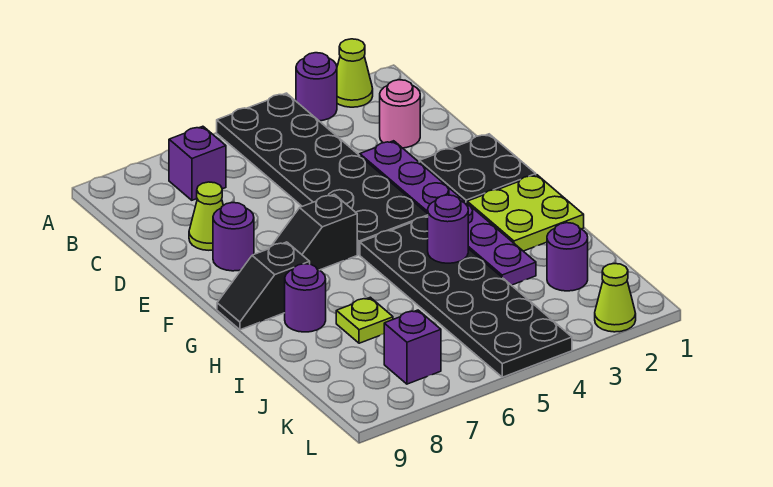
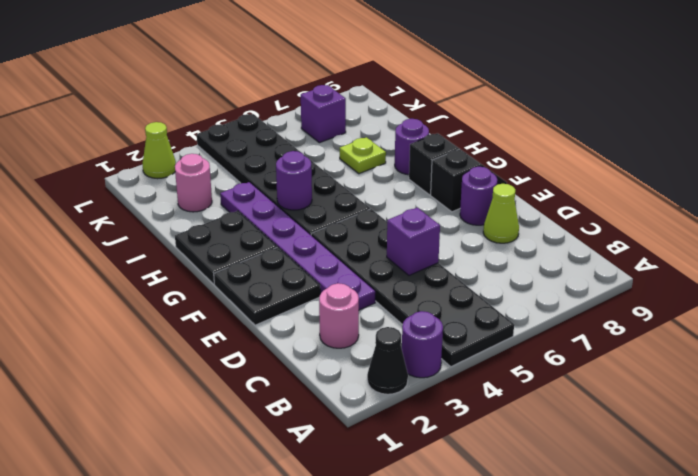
lime 1x1 cone [337,39,373,107] -> black 1x1 cone [367,327,408,394]
purple 1x1 brick [169,126,226,200] -> purple 1x1 brick moved to [387,208,440,275]
black 1x2 slope [272,194,357,270] -> black 1x2 slope moved to [431,149,507,212]
lime 2x2 plate [467,175,584,251] -> black 2x2 plate [175,211,277,284]
purple 1x1 round brick [547,223,588,291] -> pink 1x1 round brick [175,154,212,212]

